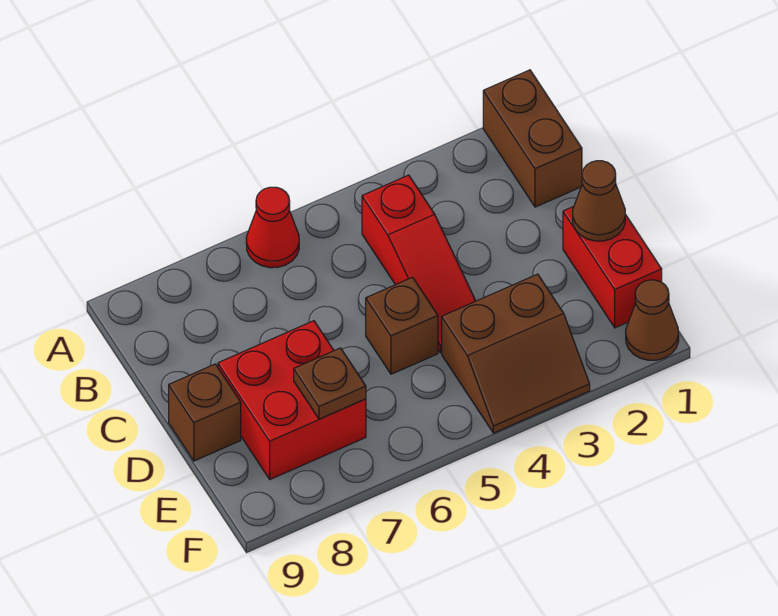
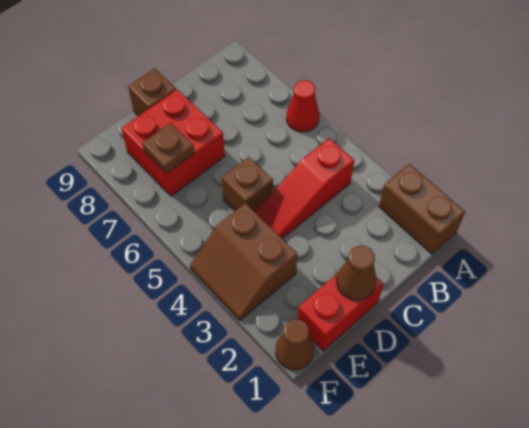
brown 1x2 brick [483,70,582,207] -> brown 1x2 brick turned to [379,164,465,254]

